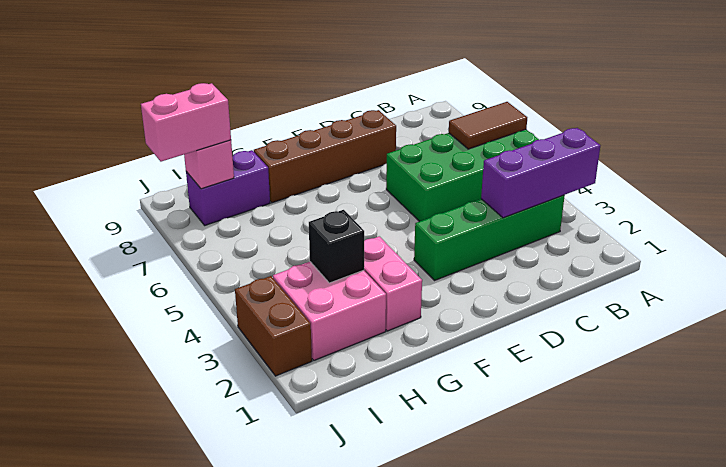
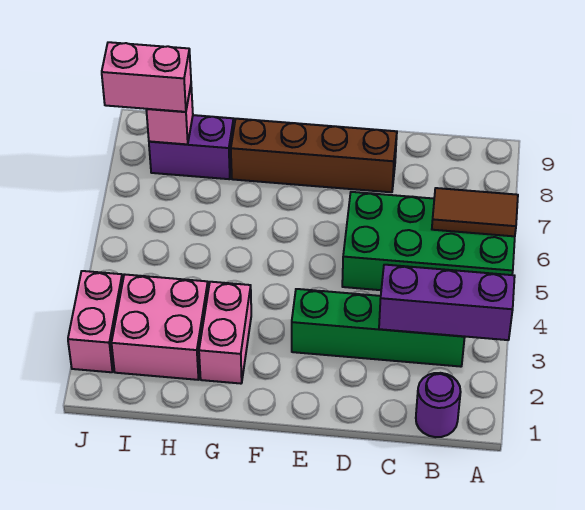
none -> purple 1x1 round brick [416,373,461,437]
black 1x1 brick [309,210,364,283] -> none
brown 1x2 brick [235,276,312,376] -> pink 1x2 brick [68,271,123,372]

